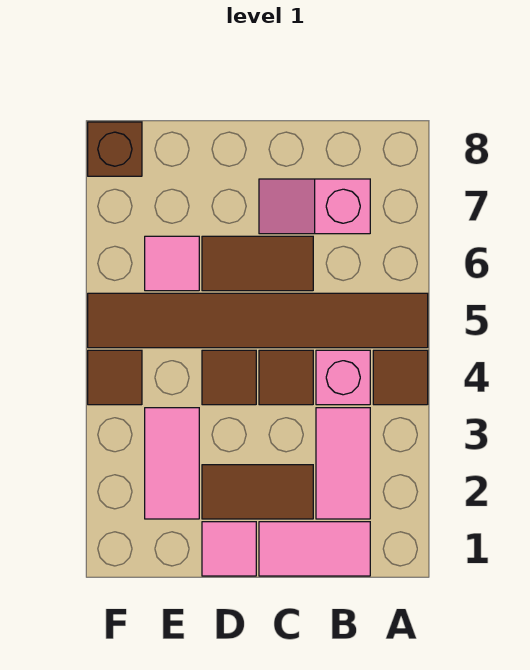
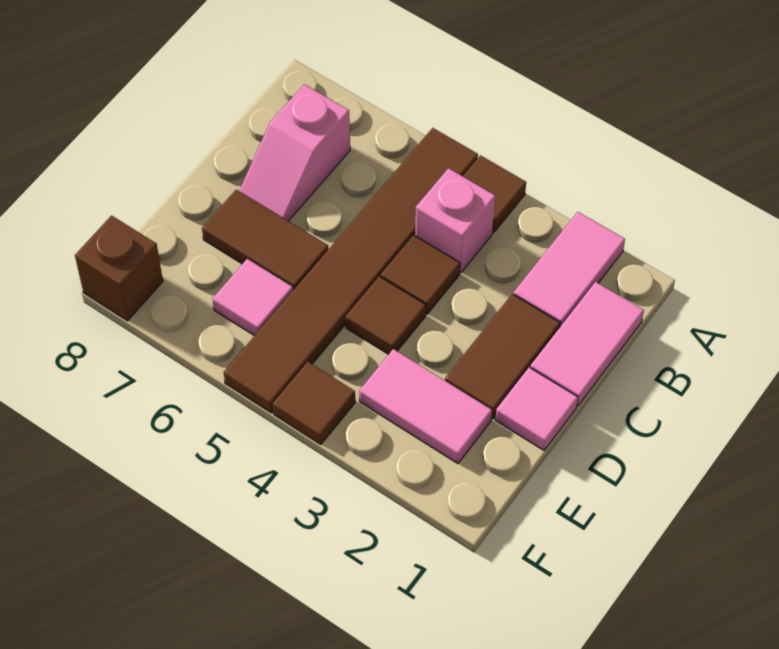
pink 1x2 tile [316,408,370,519] -> pink 1x2 tile turned to [514,212,625,327]
brown 1x2 tile [202,236,313,291] -> brown 1x2 tile turned to [202,190,328,290]

